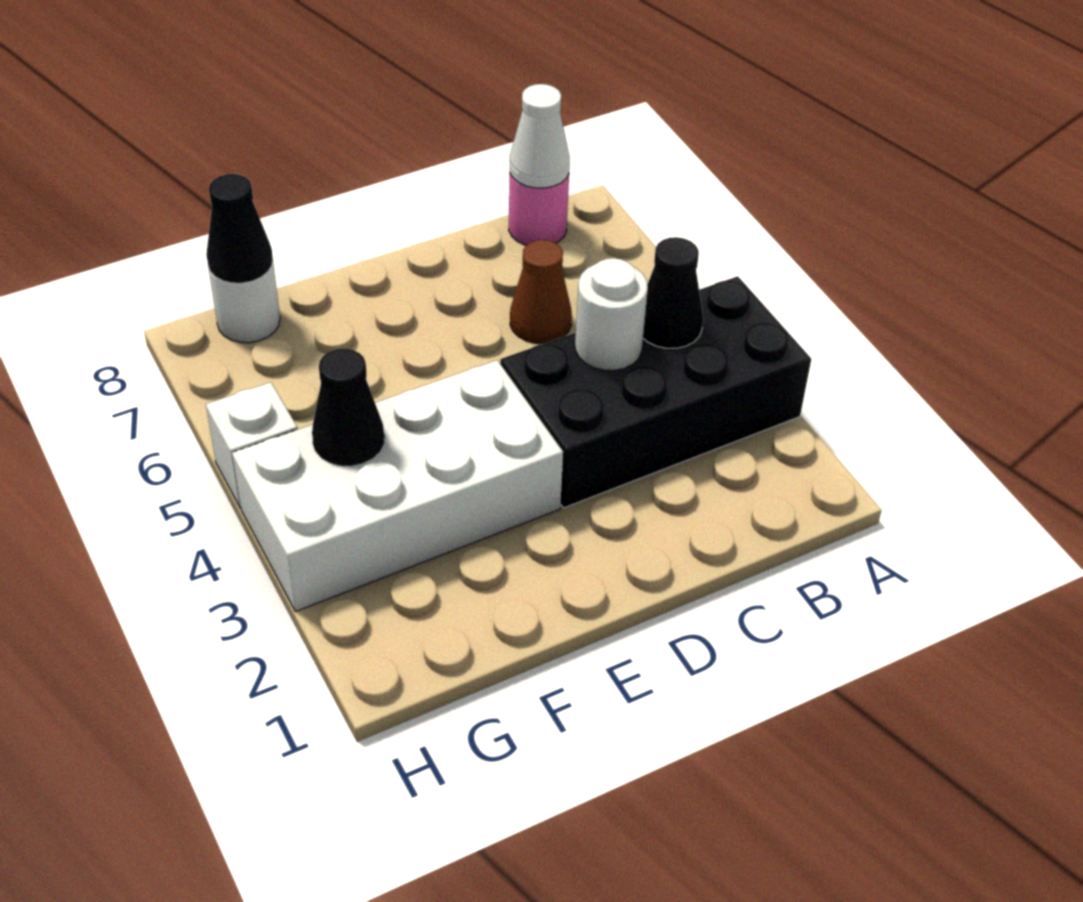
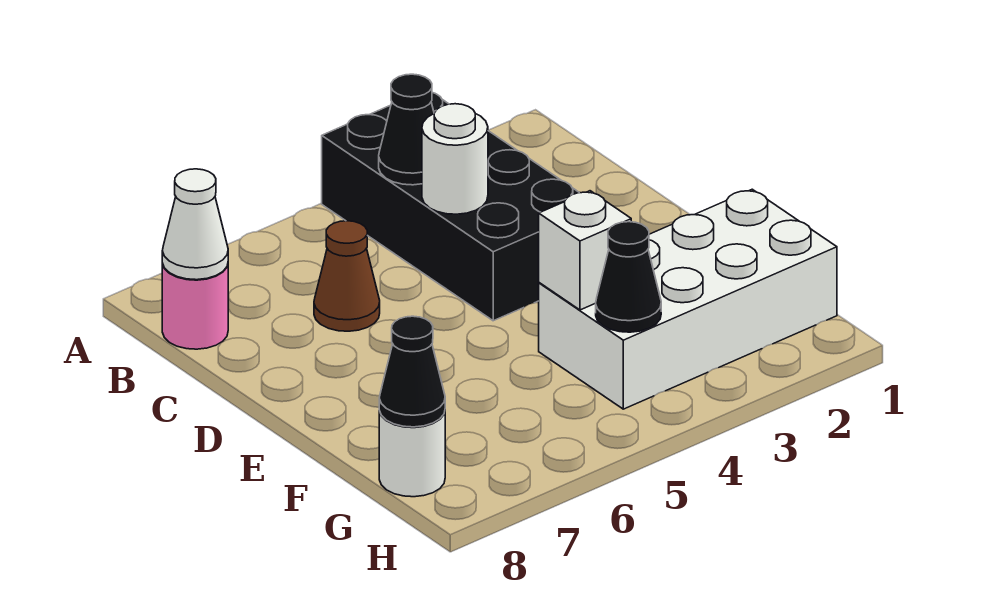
white 2x4 brick [232,360,563,612] -> white 2x4 brick turned to [539,189,837,409]
white 1x1 brick [206,382,298,508] -> white 1x1 brick moved to [539,191,631,310]

